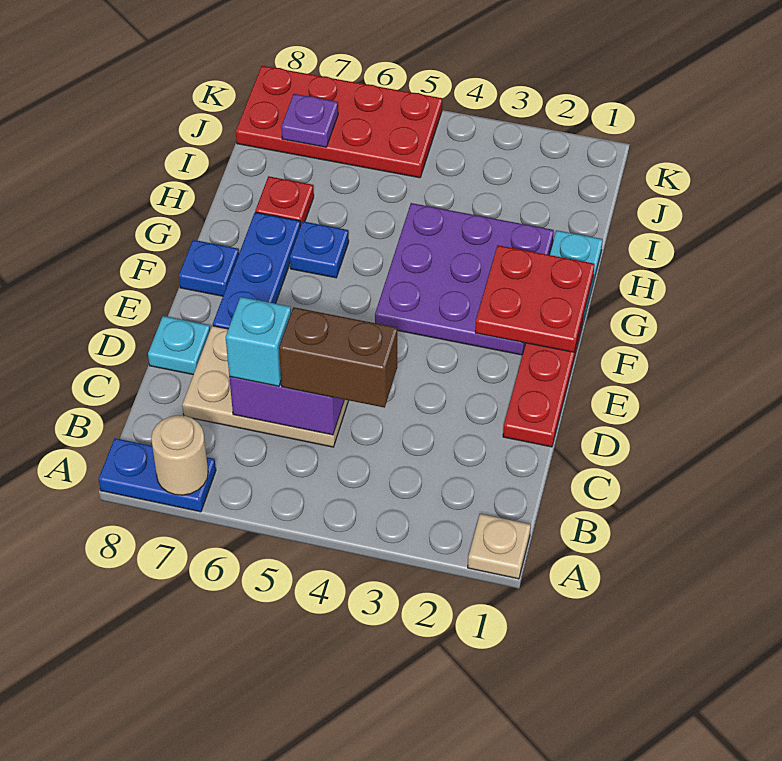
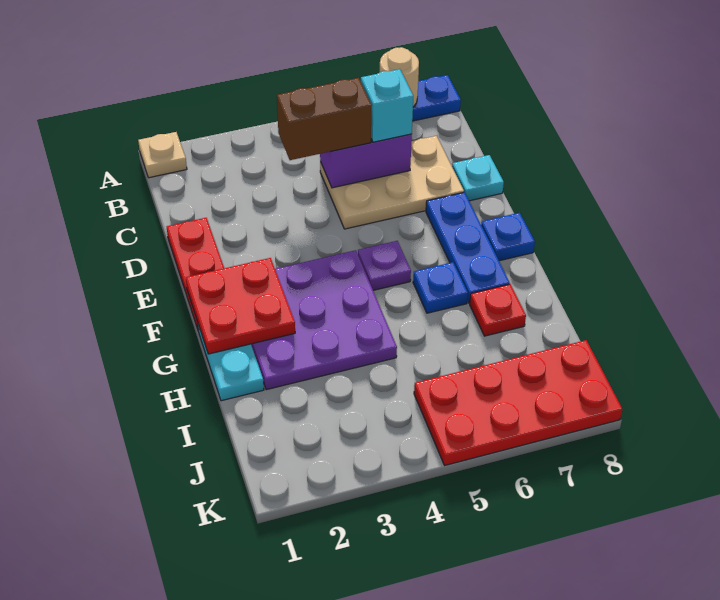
purple 1x1 plate [281,94,338,147] -> purple 1x1 plate moved to [358,241,411,290]

